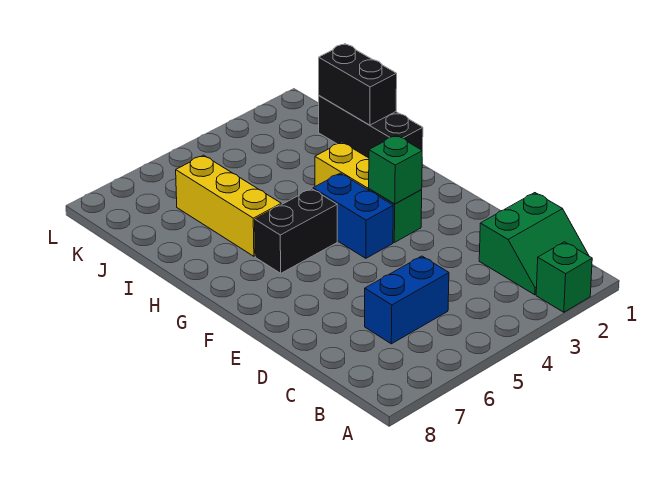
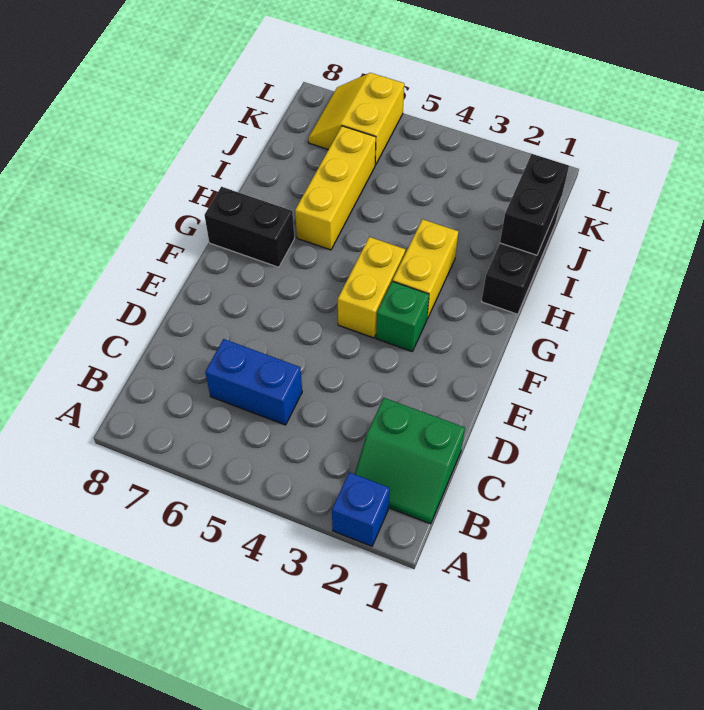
green 1x1 brick [536,242,592,312] -> blue 1x1 brick [332,472,390,546]
green 1x1 brick [369,135,422,204] -> none
blue 1x2 brick [313,173,393,258] -> yellow 1x2 brick [338,237,405,338]
black 1x2 brick [255,189,337,273] -> black 1x2 brick moved to [205,187,294,267]
none -> yellow 2x2 slope [308,73,404,165]

